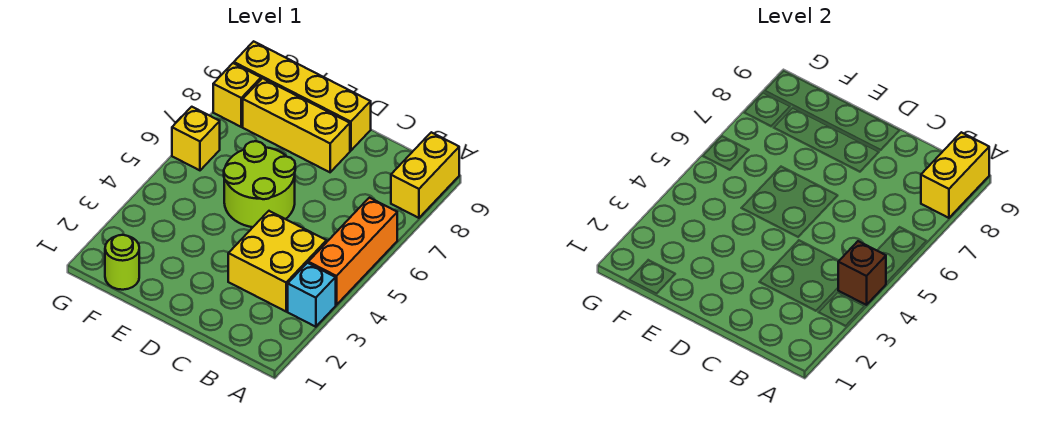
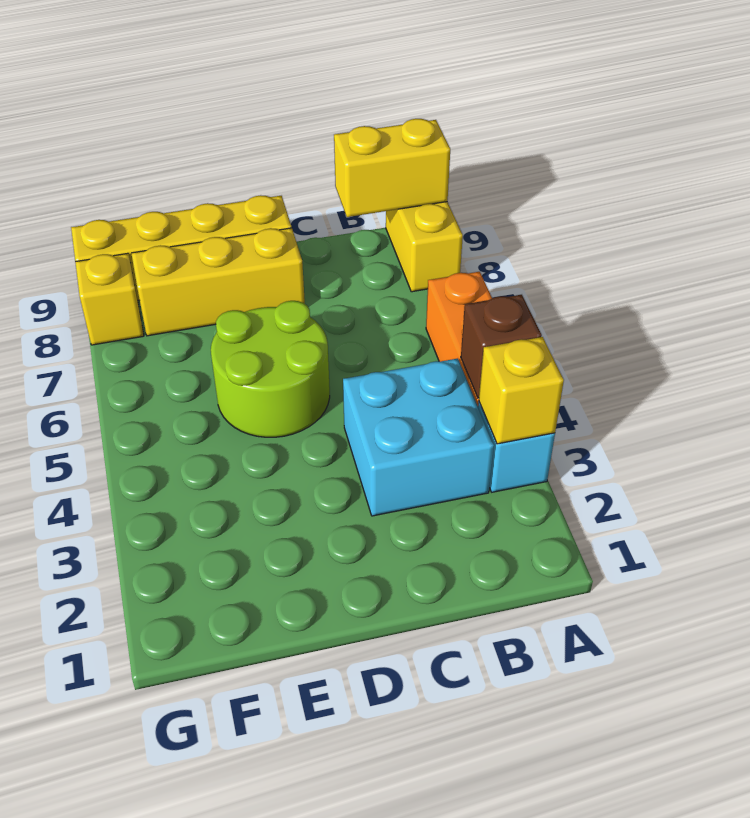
yellow 1x2 brick [921,132,989,218] -> yellow 1x2 brick turned to [334,119,450,217]
yellow 2x2 brick [228,211,327,311] -> cyan 2x2 brick [343,358,494,516]
lime 1x1 round brick [105,235,139,290] -> none
yellow 1x1 brick [172,107,220,170] -> yellow 1x1 brick moved to [479,337,564,444]

